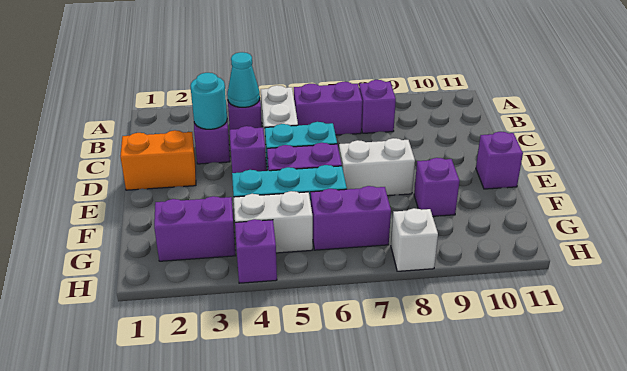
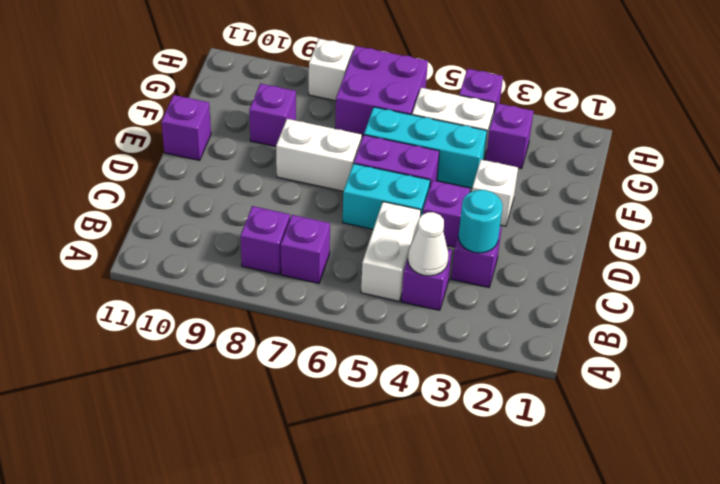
cyan 1x1 cone [227,52,260,107] -> white 1x1 cone [408,212,449,276]
purple 1x2 brick [294,82,362,135] -> purple 1x1 brick [281,215,330,283]
orange 1x2 brick [120,130,196,190] -> none
none -> white 1x1 brick [472,160,518,226]
purple 1x2 brick [154,196,235,261] -> purple 1x1 brick [486,103,534,169]
purple 1x2 brick [311,186,391,250] -> purple 2x2 brick [335,46,428,135]

